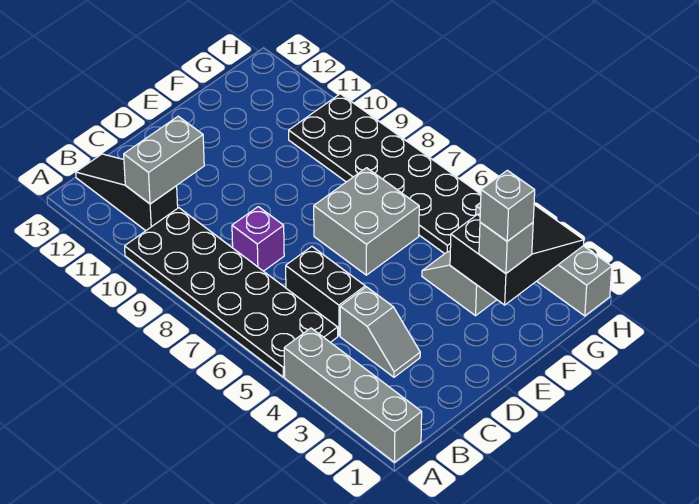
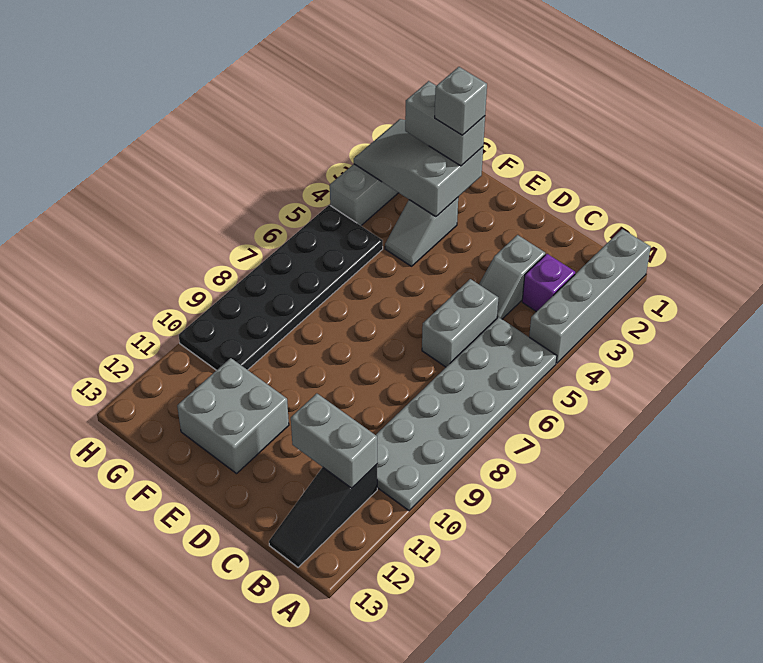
black 2x6 plate [125,208,338,377] -> grey 2x6 plate [376,317,557,511]
grey 1x2 slope [340,287,420,377] -> grey 1x2 slope turned to [479,235,545,319]
black 1x2 brick [286,247,365,336] -> grey 1x2 brick [422,279,498,367]
purple 1x1 brick [232,207,284,271] -> purple 1x1 brick moved to [522,254,575,312]
grey 2x2 brick [314,168,419,275] -> grey 2x2 brick moved to [177,358,289,474]
black 2x3 slope [450,205,584,305] -> grey 2x3 slope [354,119,483,217]
grey 1x1 brick [479,222,533,273] -> grey 1x2 brick [405,81,485,166]

